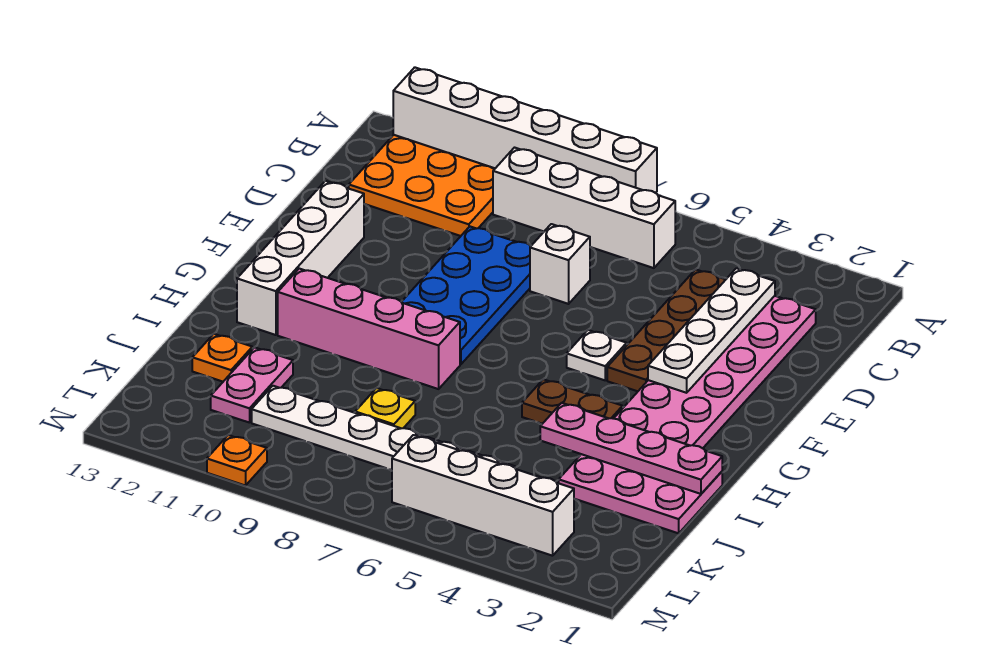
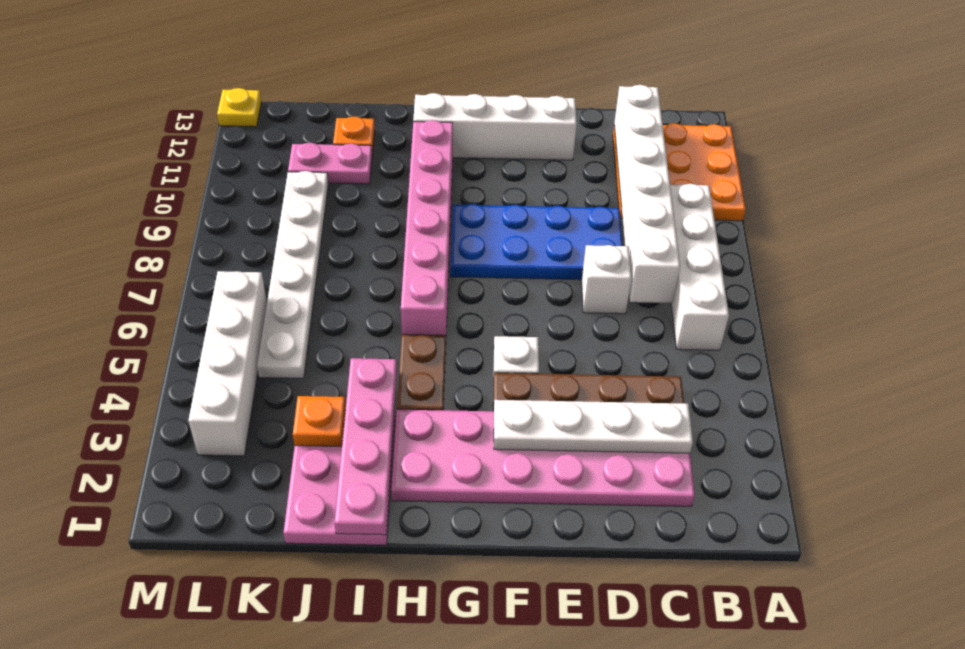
white 1x6 brick [393,67,657,193] -> white 1x6 brick moved to [614,85,680,303]
pink 1x4 brick [278,269,460,389] -> pink 1x6 brick [401,120,453,335]
yellow 1x1 plate [355,388,415,428] -> yellow 1x1 plate moved to [217,88,261,127]
orange 1x1 plate [207,435,267,486] -> orange 1x1 plate moved to [293,396,346,447]

